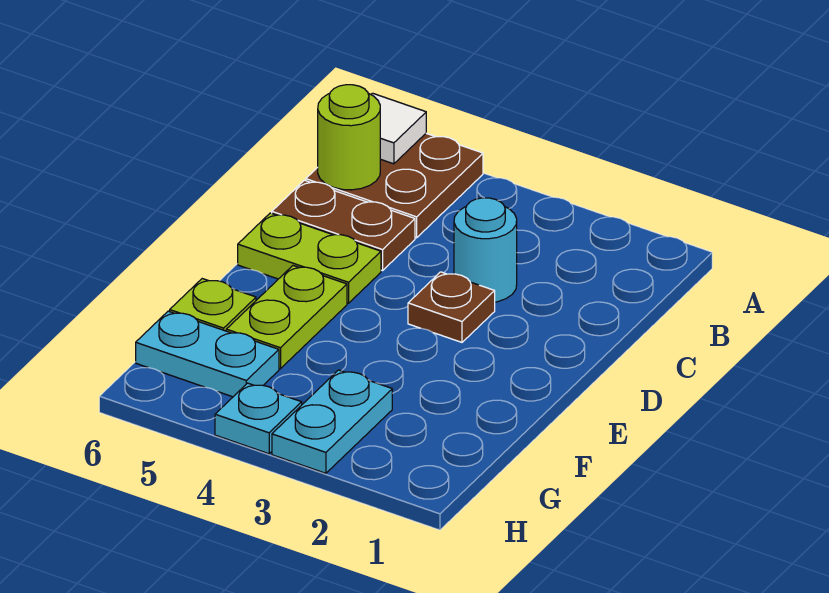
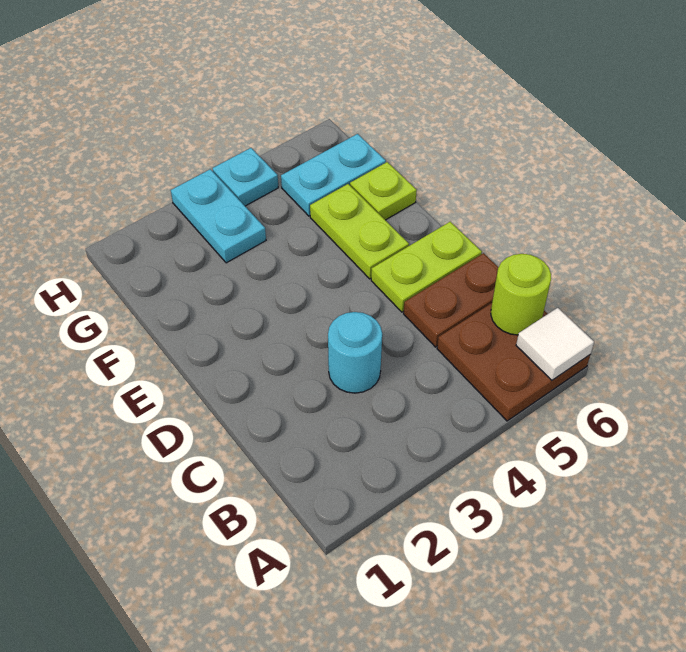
brown 1x1 plate [408,272,495,342] -> none

